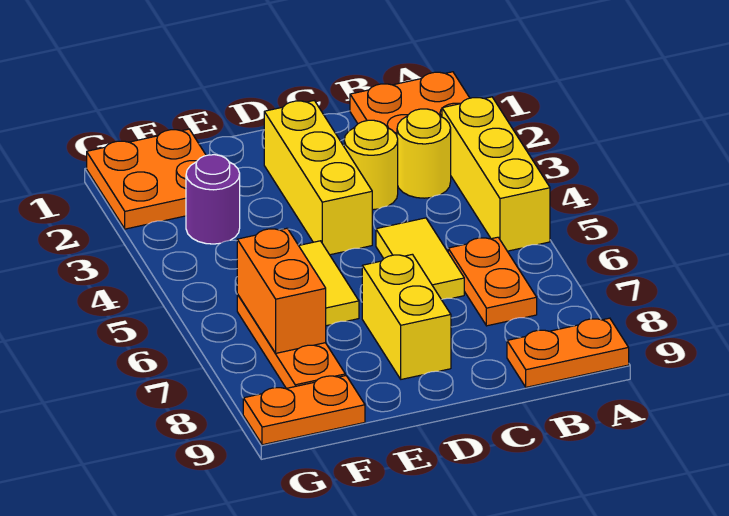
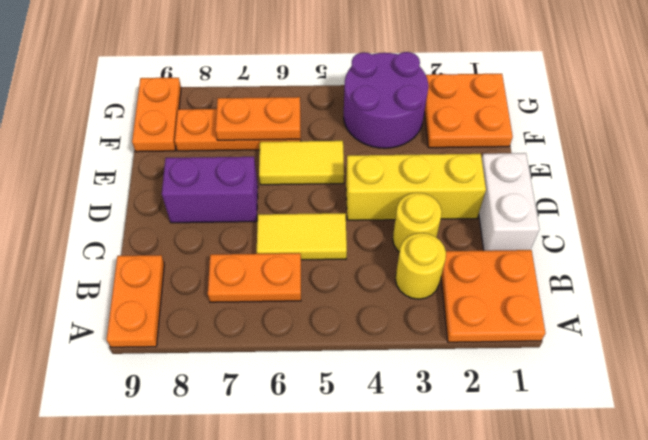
yellow 1x3 brick [442,97,550,251] -> none
none -> white 1x2 brick [479,153,539,251]
yellow 1x2 brick [362,254,451,379] -> purple 1x2 brick [162,157,258,223]
purple 1x1 round brick [186,155,240,244] -> purple 2x2 round brick [344,52,428,148]
orange 1x2 brick [237,228,326,353] -> orange 1x2 plate [215,97,300,140]

